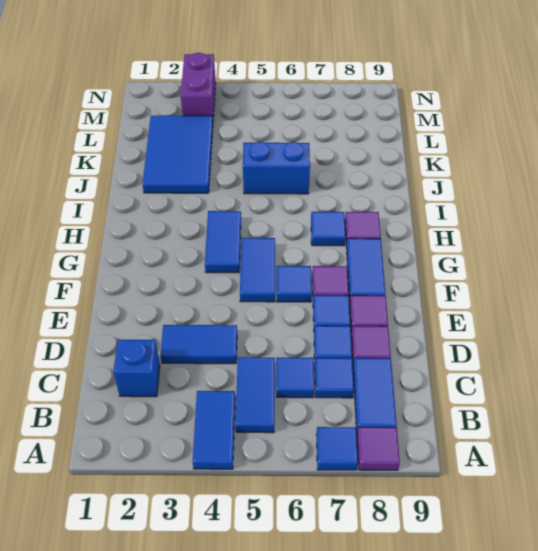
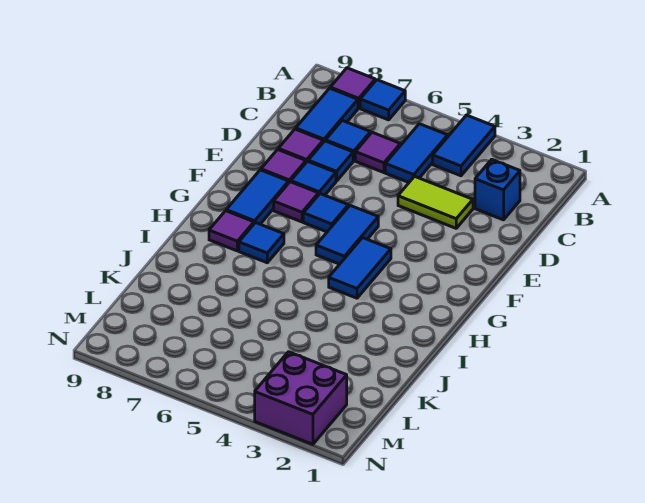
blue 1x1 tile [276,358,314,398] -> purple 1x1 tile [355,132,400,173]
blue 1x2 tile [161,325,237,364] -> lime 1x2 tile [398,176,473,228]
blue 2x3 tile [143,116,213,193] -> none
blue 1x2 brick [243,142,310,194] -> none
purple 1x2 brick [181,53,216,117] -> purple 2x2 brick [255,352,347,444]

